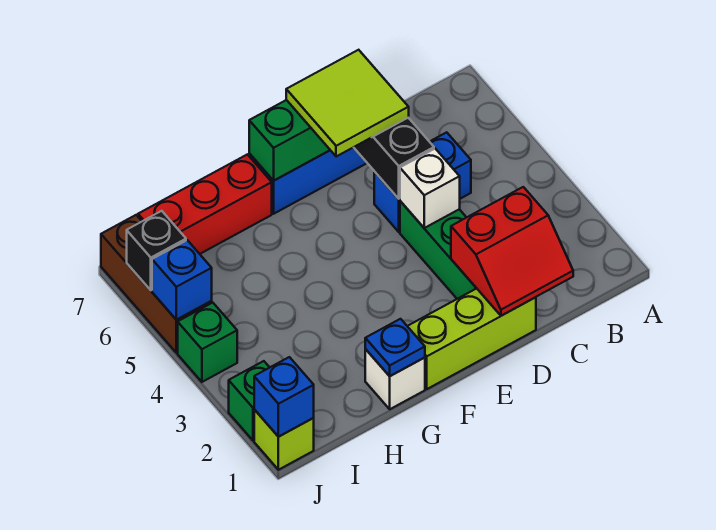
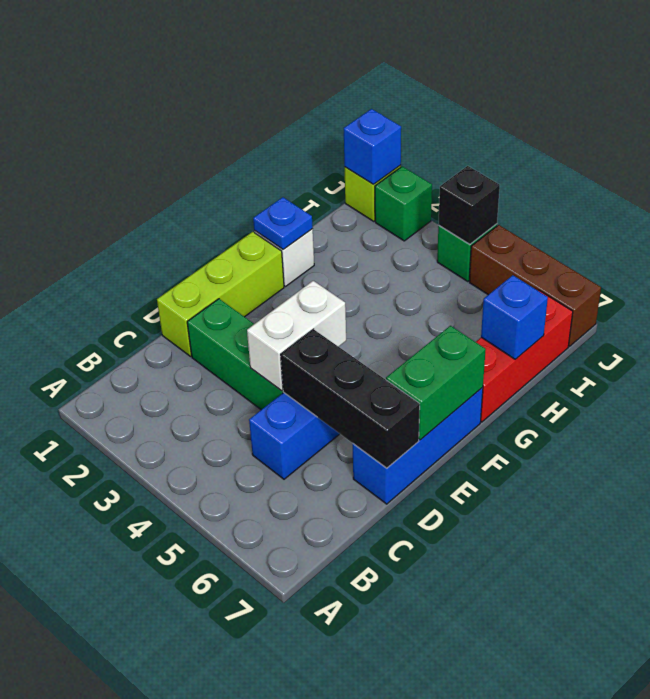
red 2x2 slope [451,187,573,316] -> none
white 1x1 brick [400,149,460,228] -> white 1x2 brick [247,281,346,391]
lime 2x2 tile [286,50,409,157] -> none
blue 1x1 brick [152,240,212,320] -> blue 1x1 brick moved to [481,275,548,359]
black 1x1 brick [127,211,186,290] -> black 1x1 brick moved to [438,166,500,244]

